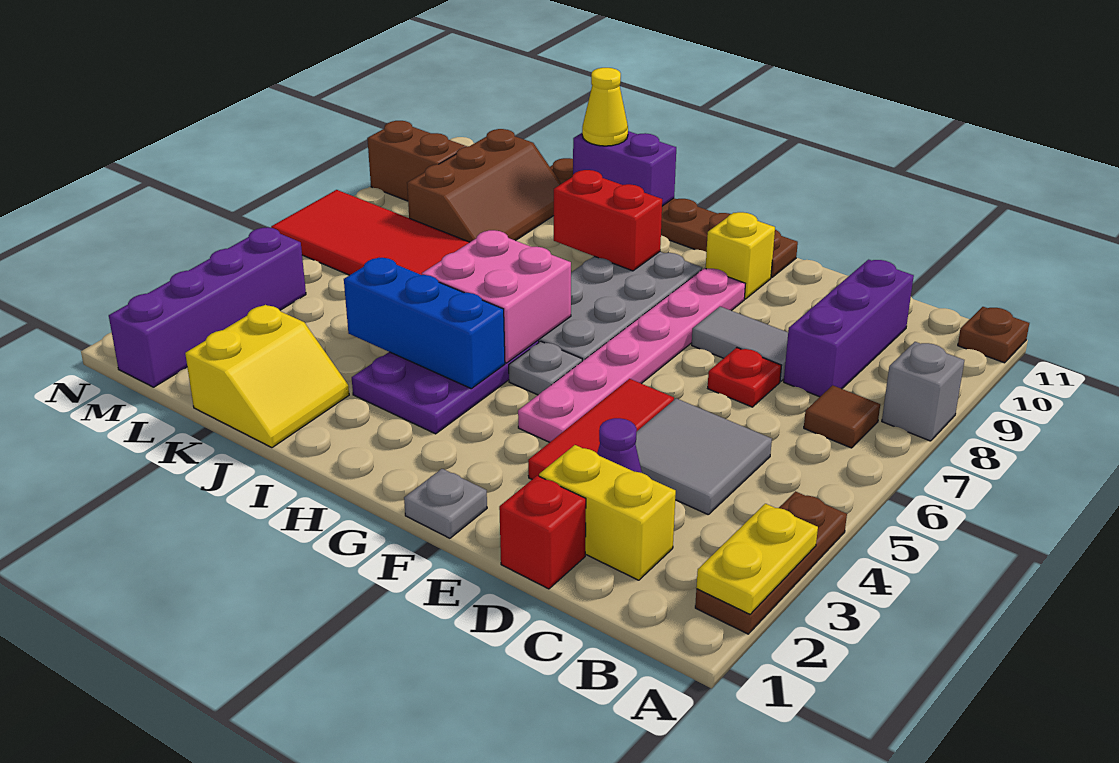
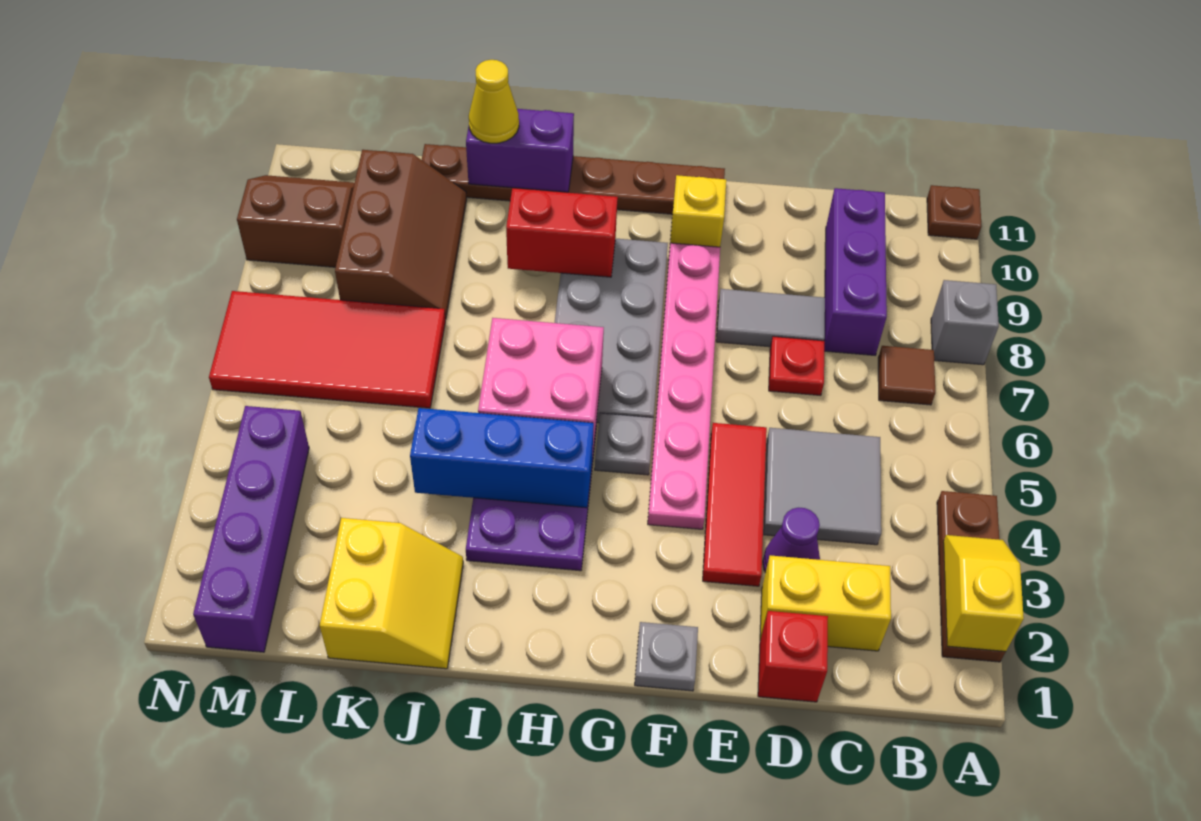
yellow 1x2 plate [696,504,818,614] -> yellow 1x2 slope [943,535,1024,652]

